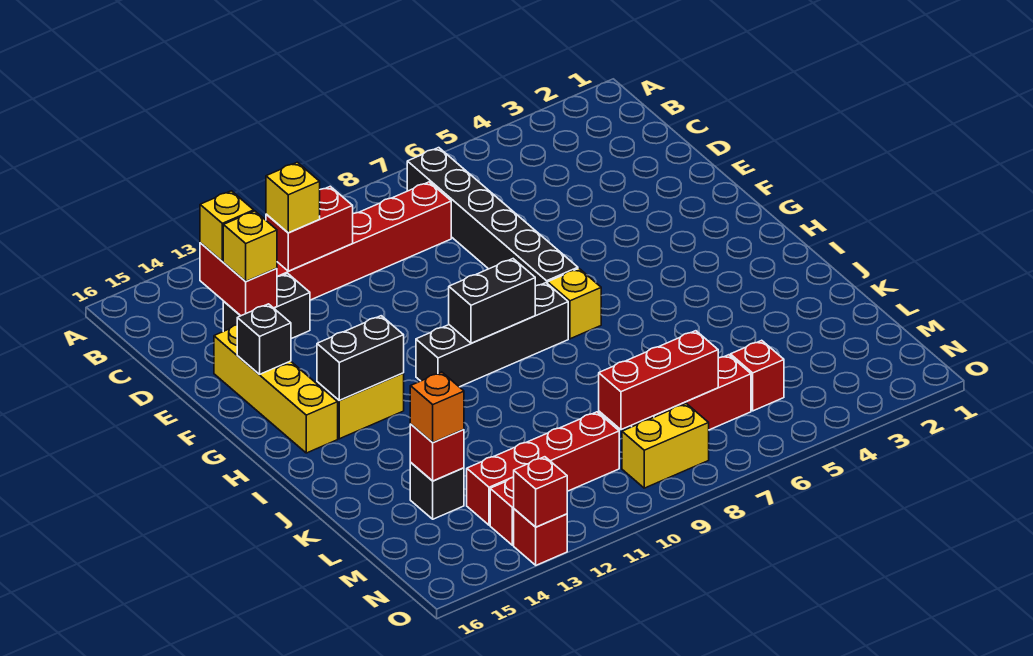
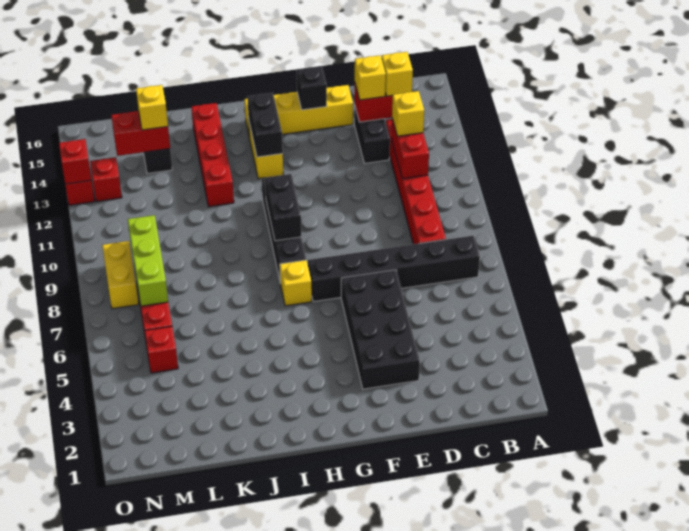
none -> black 2x4 brick [341,270,420,389]
red 1x1 brick [410,424,464,481] -> red 1x2 brick [111,111,170,156]
orange 1x1 brick [410,372,464,443] -> yellow 1x1 brick [136,85,168,130]
red 1x3 brick [599,331,718,430] -> lime 1x3 brick [128,215,168,306]
red 1x4 brick [467,412,619,525] -> red 1x4 brick moved to [192,103,234,207]

